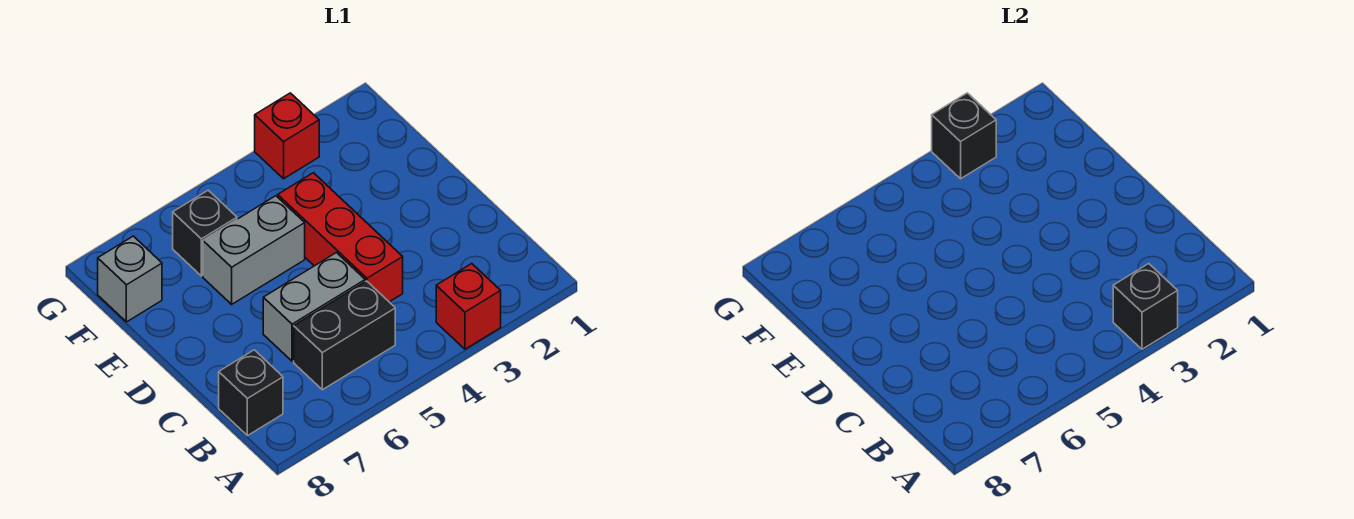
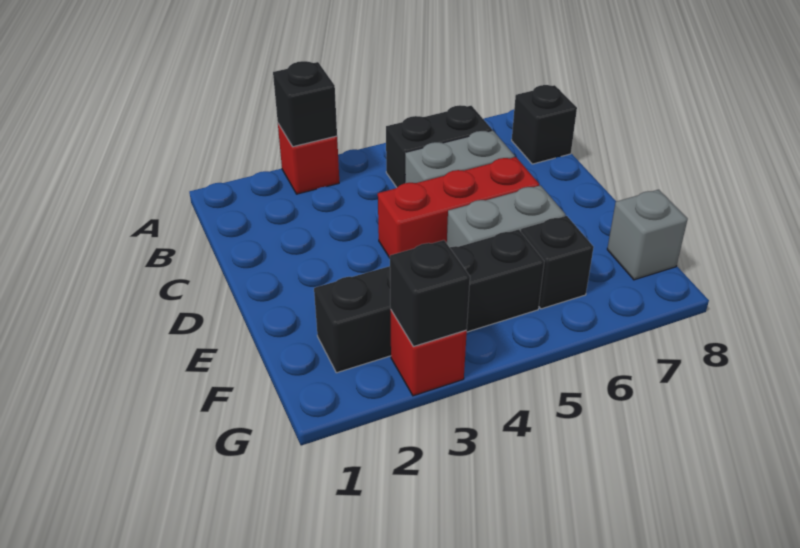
red 1x3 brick [278,173,403,302] -> red 1x3 brick turned to [378,157,539,258]
none -> black 1x4 brick [314,229,544,373]

